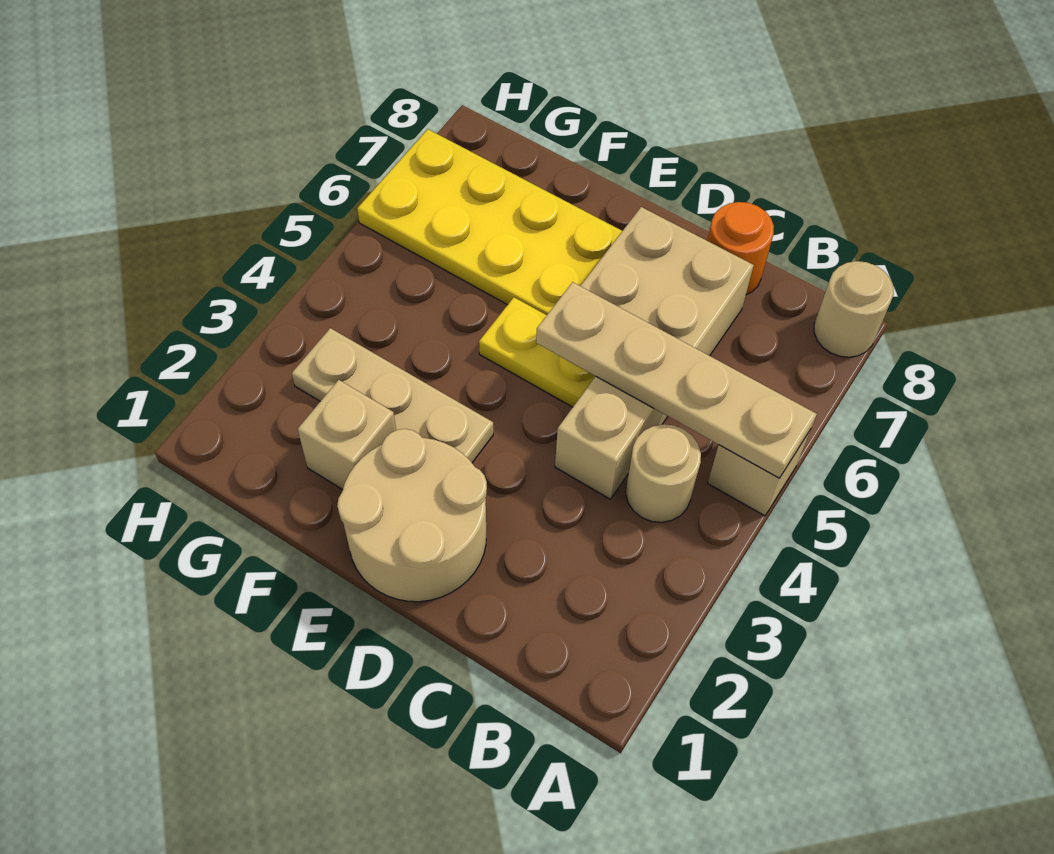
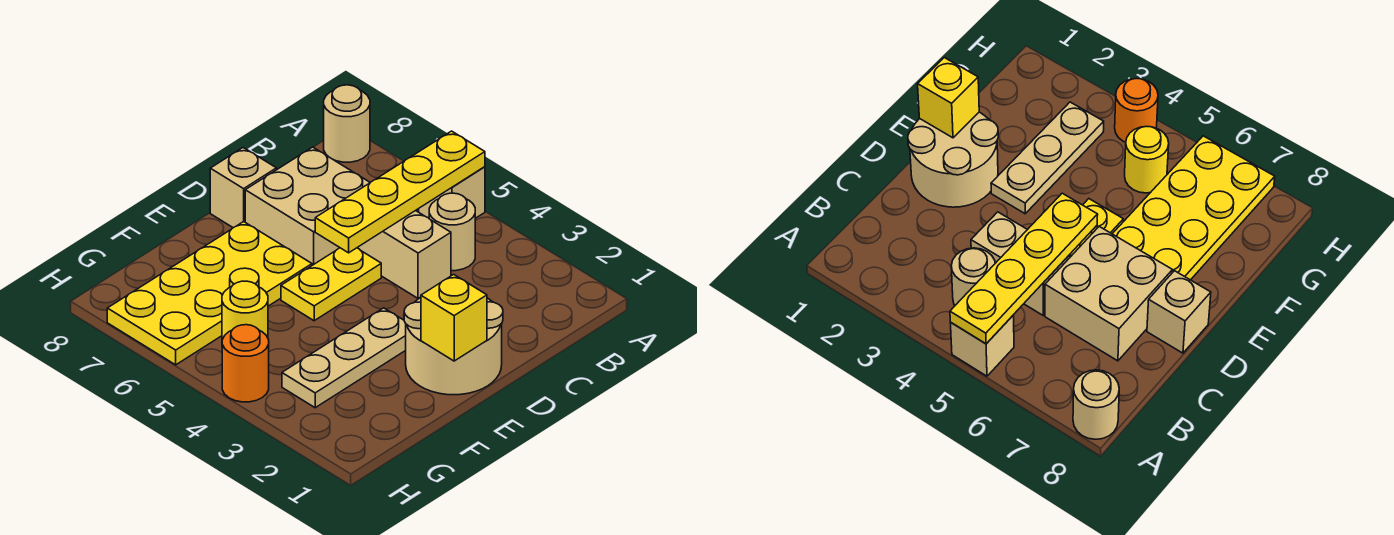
tan 1x4 plate [536,282,817,478] -> yellow 1x4 plate [315,131,485,253]
orange 1x1 round brick [707,202,774,295] -> orange 1x1 round brick moved to [222,325,269,402]
none -> yellow 1x1 brick [421,274,487,361]
tan 1x1 brick [298,380,396,490] -> tan 1x1 brick moved to [210,148,276,228]
none -> yellow 1x1 round brick [222,281,268,340]

